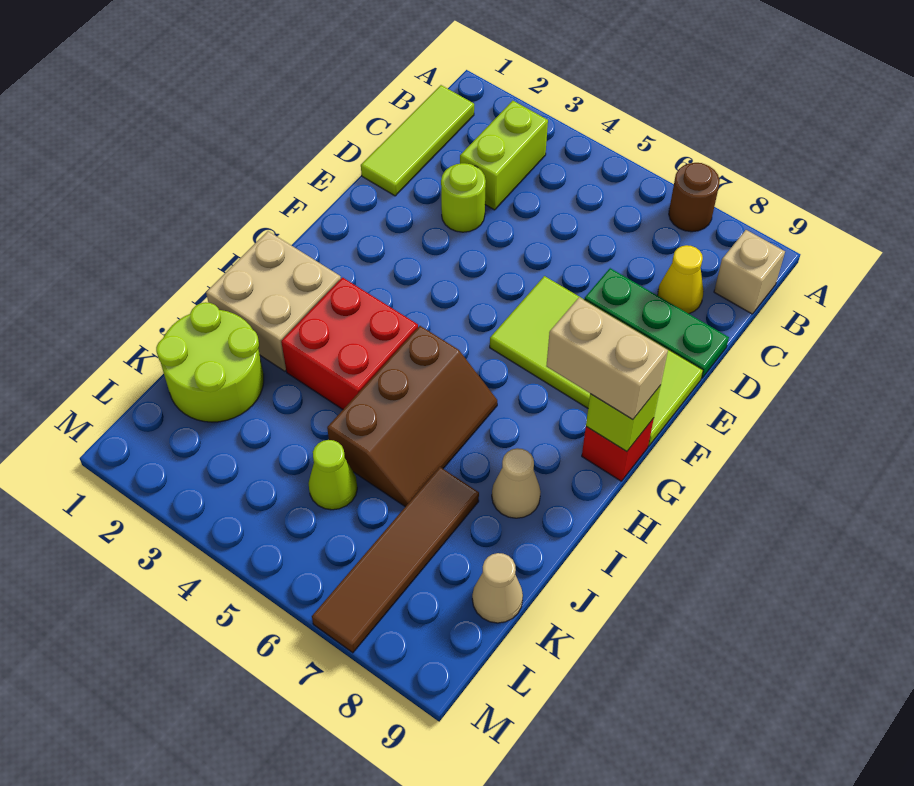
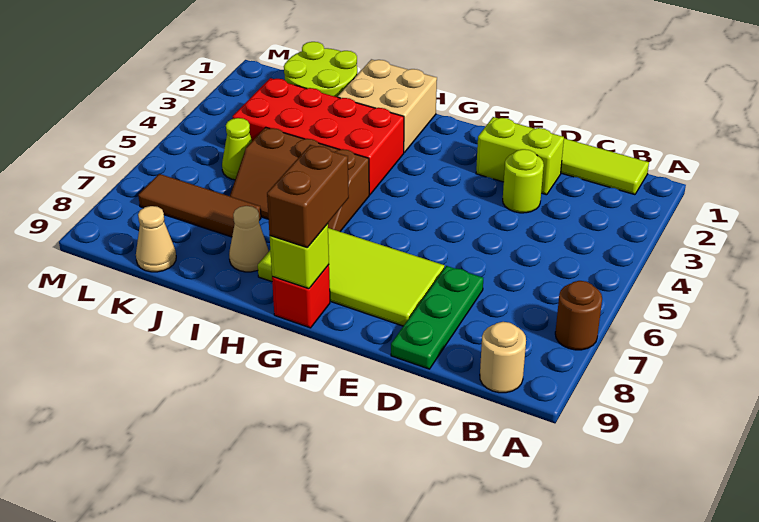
lime 1x2 brick [460,101,548,210] -> lime 1x2 brick moved to [476,117,564,195]
tan 1x1 brick [714,230,785,314] -> tan 1x1 round brick [480,322,526,393]
yellow 1x1 cone [658,245,704,314] -> none
lime 2x4 tile [490,276,703,446] -> lime 2x4 tile turned to [258,228,445,326]
tan 1x2 brick [546,297,668,420] -> brown 1x2 brick [267,145,349,248]
red 2x2 brick [281,278,418,409] -> red 2x4 brick [233,78,404,195]
brown 1x4 tile [312,467,479,653] -> brown 1x3 tile [138,174,261,237]

